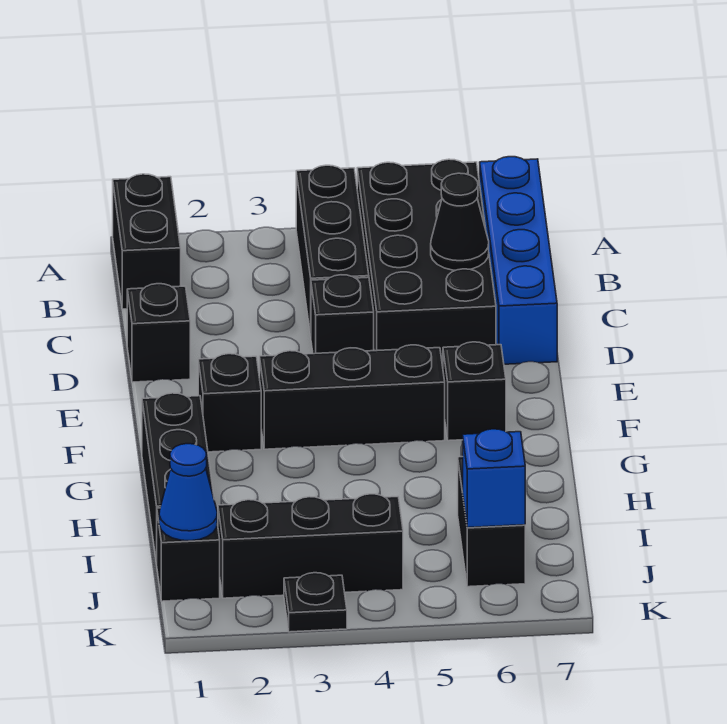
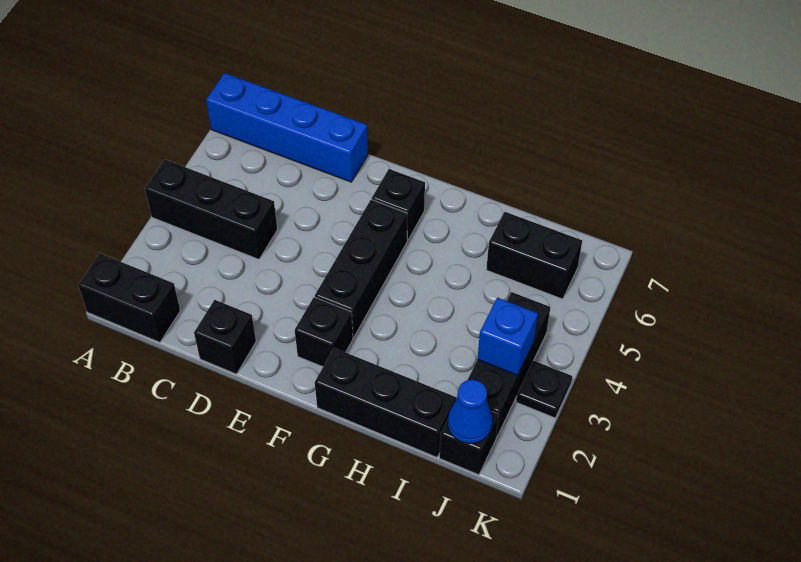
black 2x4 brick [357,159,496,366] -> none
black 1x1 cone [431,173,489,270] -> none
black 1x1 brick [311,275,374,354] -> none
blue 1x1 brick [463,429,525,528] -> blue 1x1 brick moved to [478,298,538,375]

